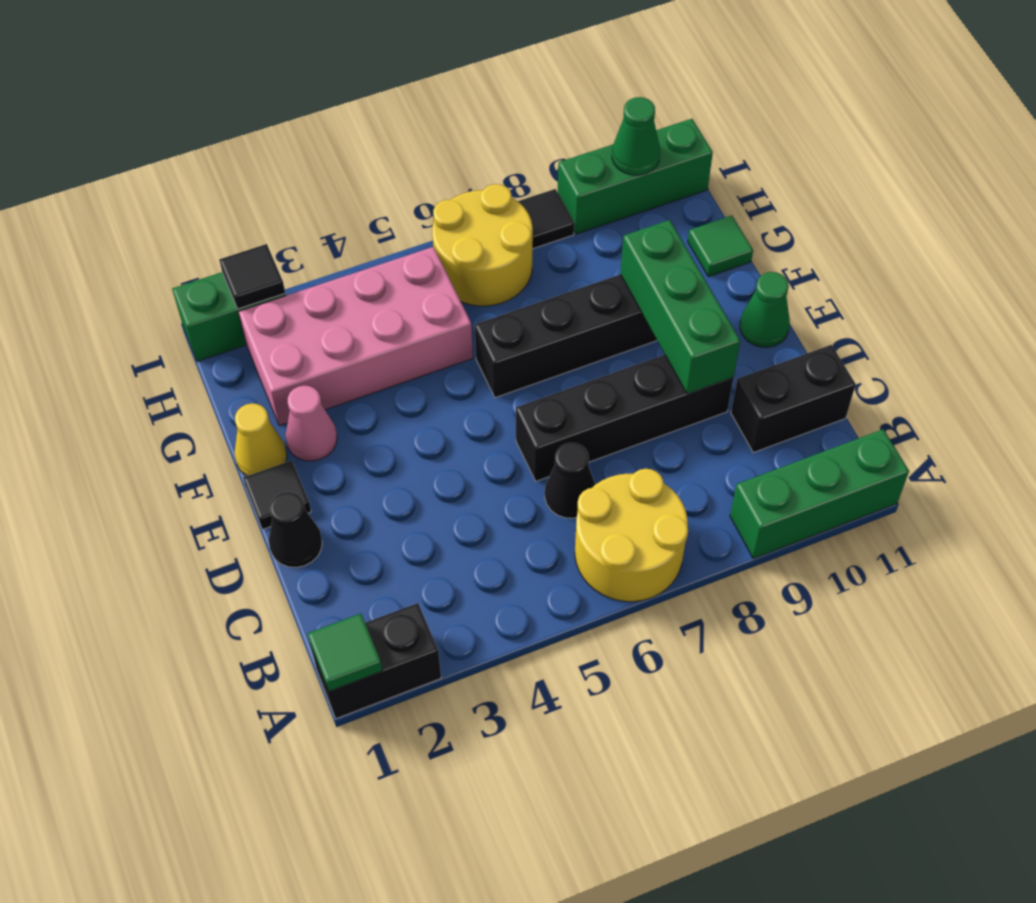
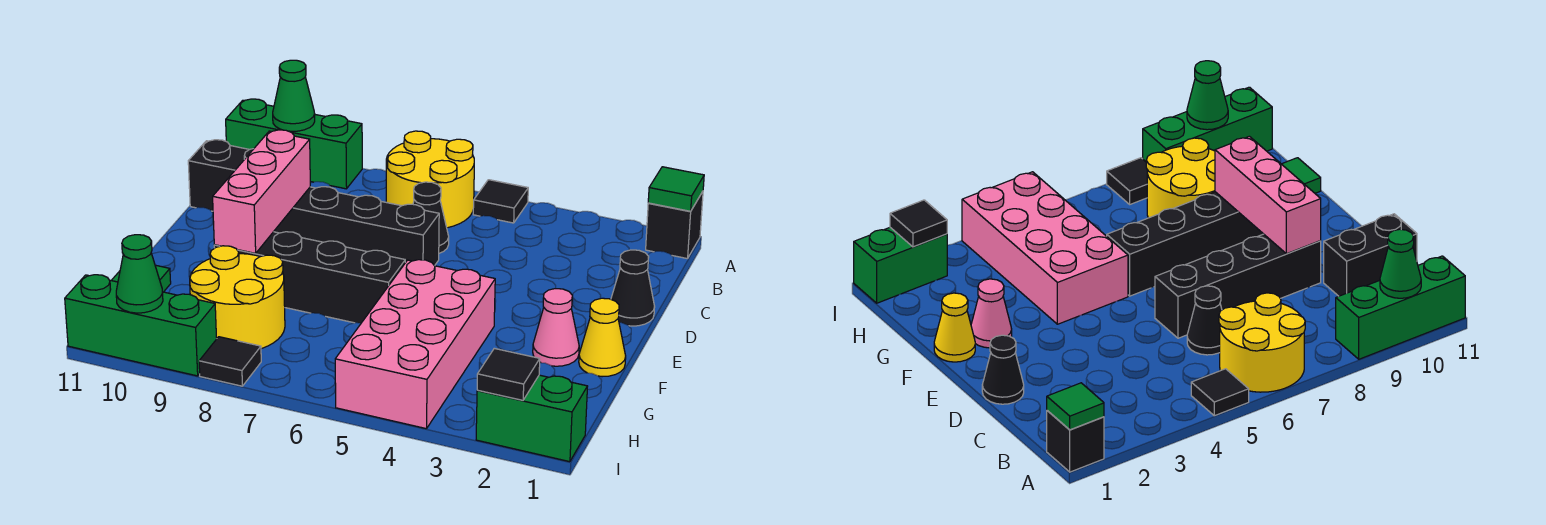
black 1x2 brick [311,603,441,719] -> black 1x1 brick [646,192,703,259]
green 1x3 brick [620,220,740,394] -> pink 1x3 brick [213,130,310,253]
black 1x1 tile [243,460,311,530] -> black 1x1 tile moved to [473,180,528,223]
green 1x1 cone [740,272,790,347] -> green 1x1 cone moved to [273,60,315,131]
pink 2x4 brick [239,247,473,426] -> pink 2x4 brick turned to [335,260,495,429]
yellow 2x2 round brick [432,184,533,306] -> yellow 2x2 round brick moved to [190,246,285,349]

